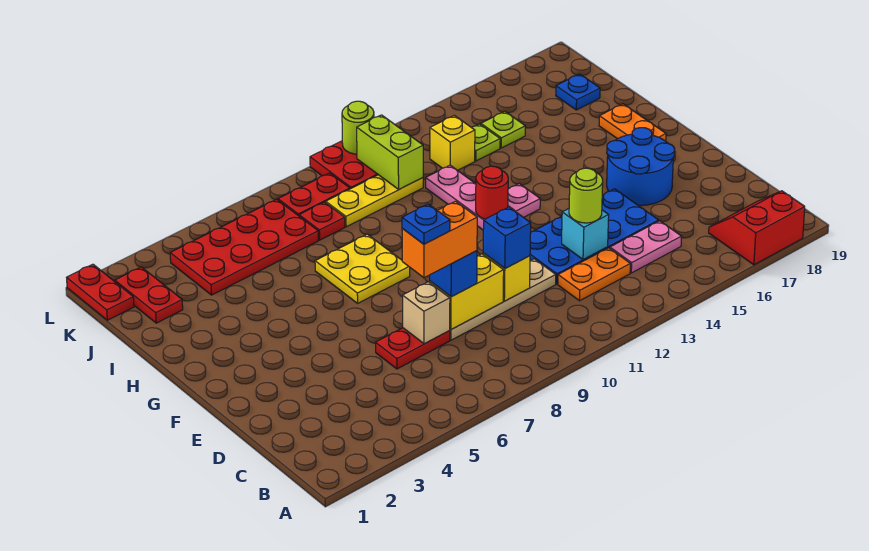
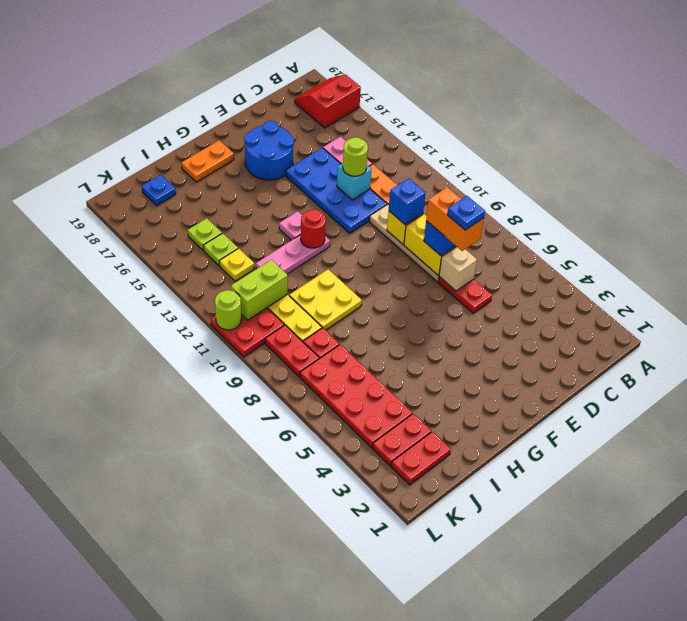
red 2x2 slope [709,191,805,265] -> red 2x2 slope turned to [295,74,361,128]
yellow 2x2 plate [315,234,410,303] -> yellow 2x2 plate moved to [289,269,362,330]
yellow 1x1 brick [430,115,475,170] -> yellow 1x1 plate [220,248,254,281]
red 1x2 plate [67,264,134,320] -> red 1x2 plate moved to [373,414,431,466]

